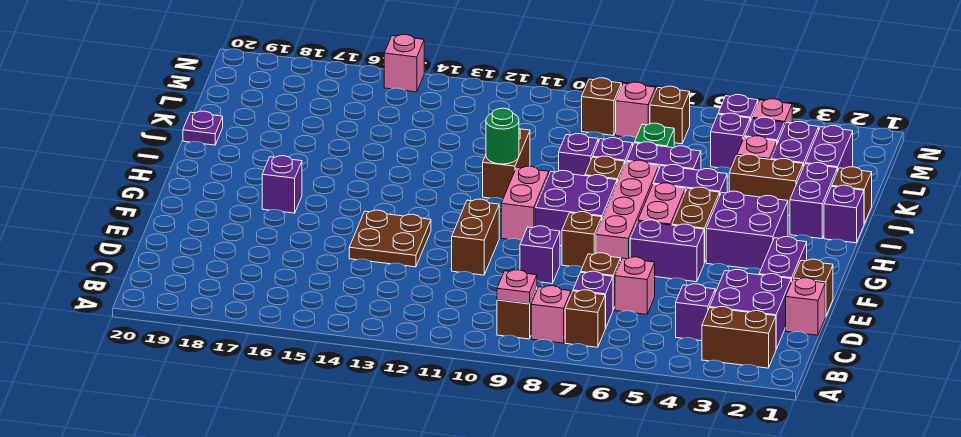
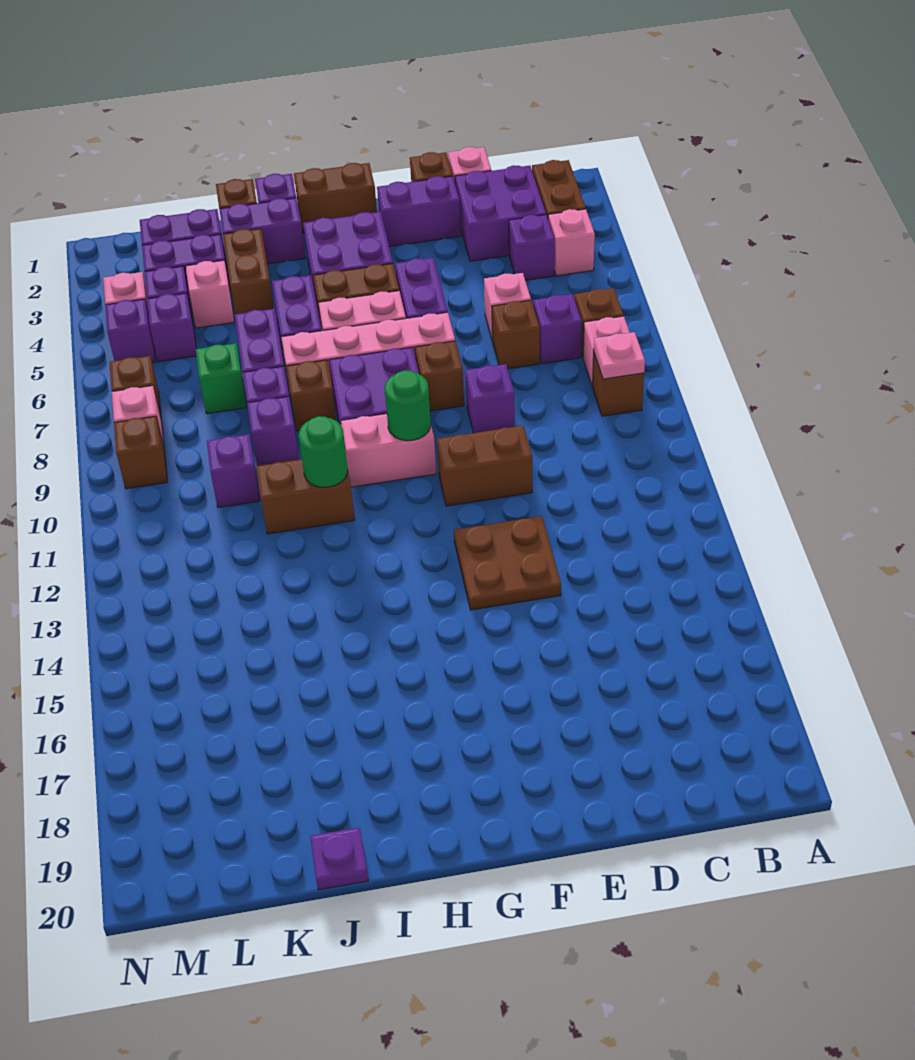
none -> brown 1x2 brick [294,163,377,233]
none -> green 1x1 round brick [385,371,431,441]
purple 1x1 brick [262,156,302,213] -> purple 1x1 brick moved to [207,434,260,508]
pink 1x1 brick [384,35,424,92] -> pink 1x1 brick moved to [548,209,595,276]

